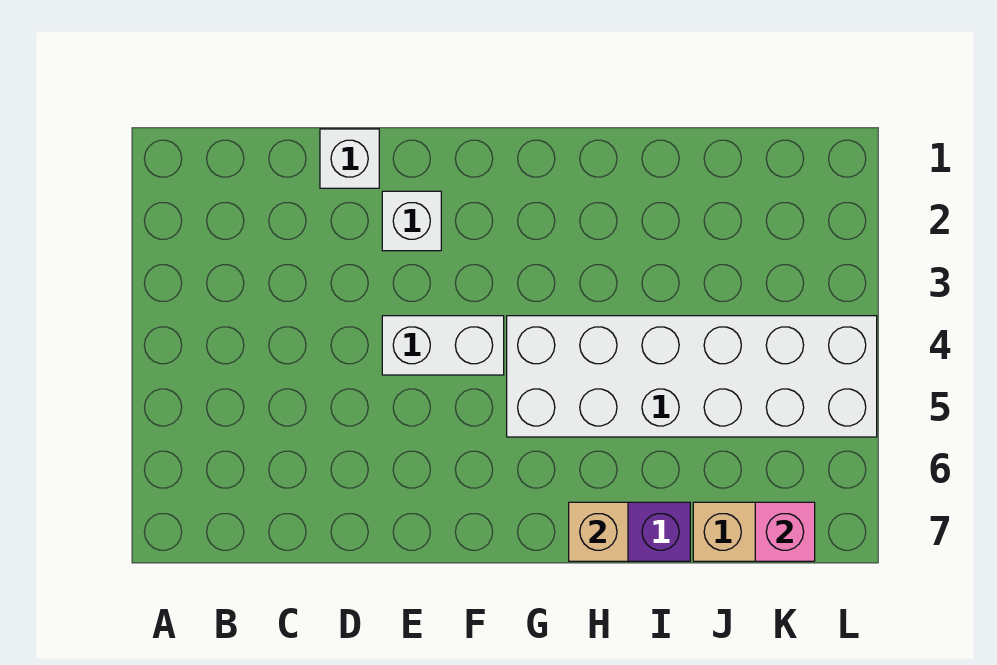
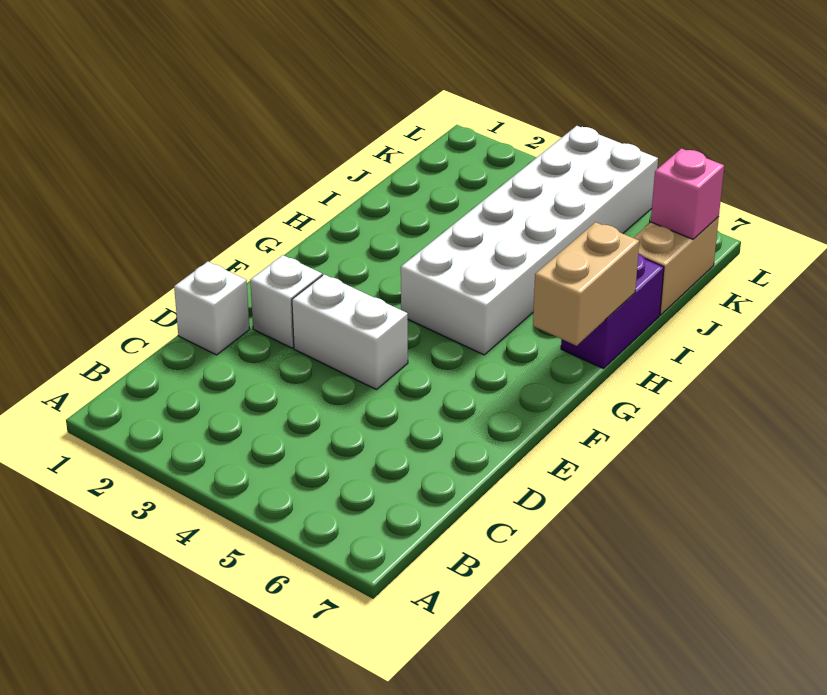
white 1x2 brick [382,316,504,375] -> white 1x2 brick turned to [292,274,408,390]
tan 1x1 brick [569,502,628,561] -> tan 1x2 brick [533,222,639,346]

